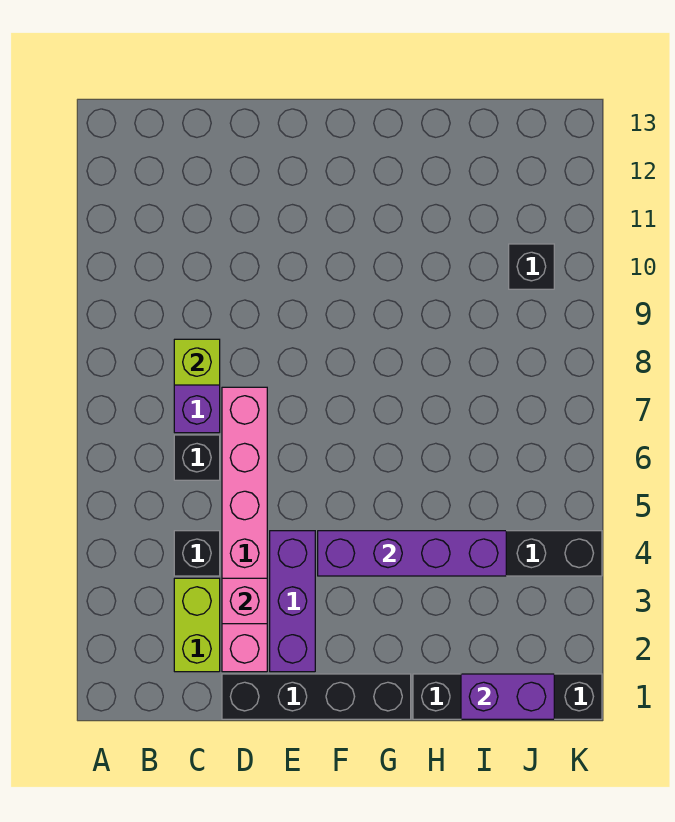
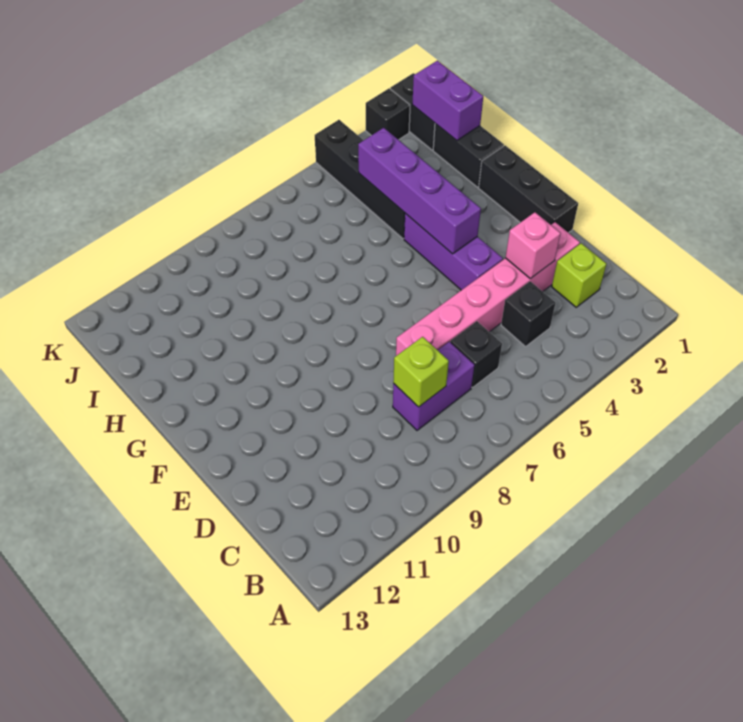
lime 1x2 brick [174,578,220,672] -> lime 1x1 brick [552,243,606,307]
black 1x4 brick [222,674,411,719] -> black 1x3 brick [479,146,578,233]
purple 1x3 brick [270,531,315,672] -> purple 1x3 brick turned to [404,213,503,290]
black 1x1 brick [509,244,554,289] -> black 1x1 brick moved to [366,88,410,140]

